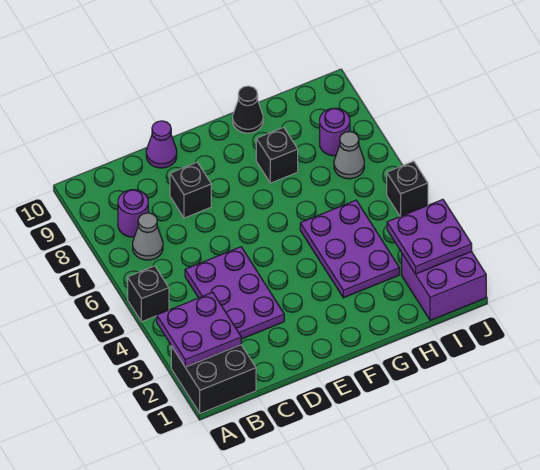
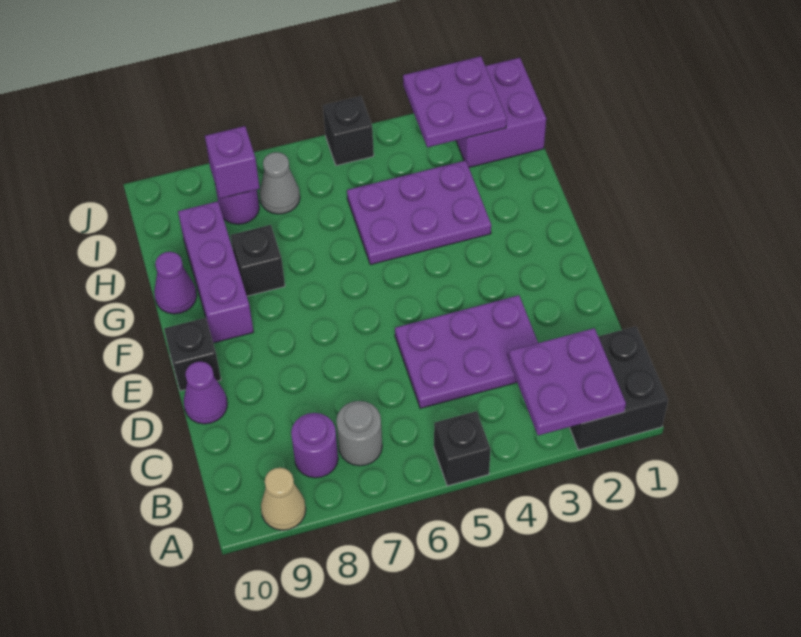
none -> tan 1x1 cone [261,468,306,530]
grey 1x1 cone [133,213,163,260] -> grey 1x1 round brick [336,401,382,466]
black 1x1 brick [170,162,211,218] -> black 1x1 brick moved to [164,318,221,391]
none -> purple 1x3 brick [178,201,254,343]
black 1x1 cone [233,86,263,133] -> purple 1x1 cone [154,252,197,314]
none -> purple 1x1 brick [205,126,260,199]

